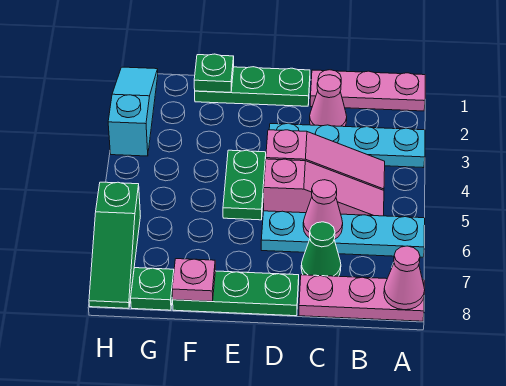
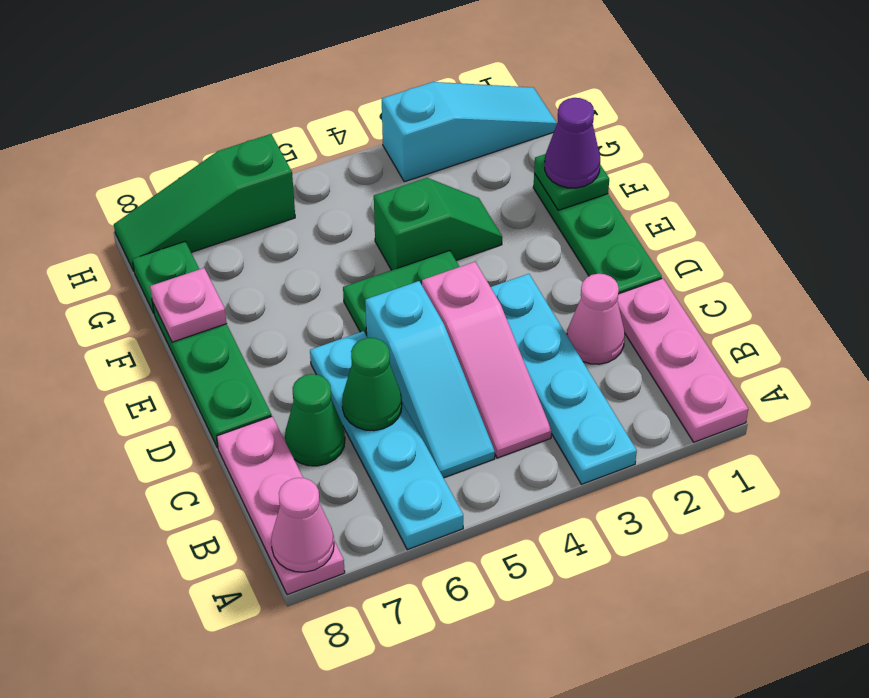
pink 1x3 slope [264,159,384,216] -> cyan 1x3 slope [365,281,495,478]
pink 1x1 cone [303,180,343,240] -> green 1x1 cone [342,338,402,431]
none -> purple 1x1 cone [545,98,600,188]
none -> green 1x2 slope [374,178,502,270]

